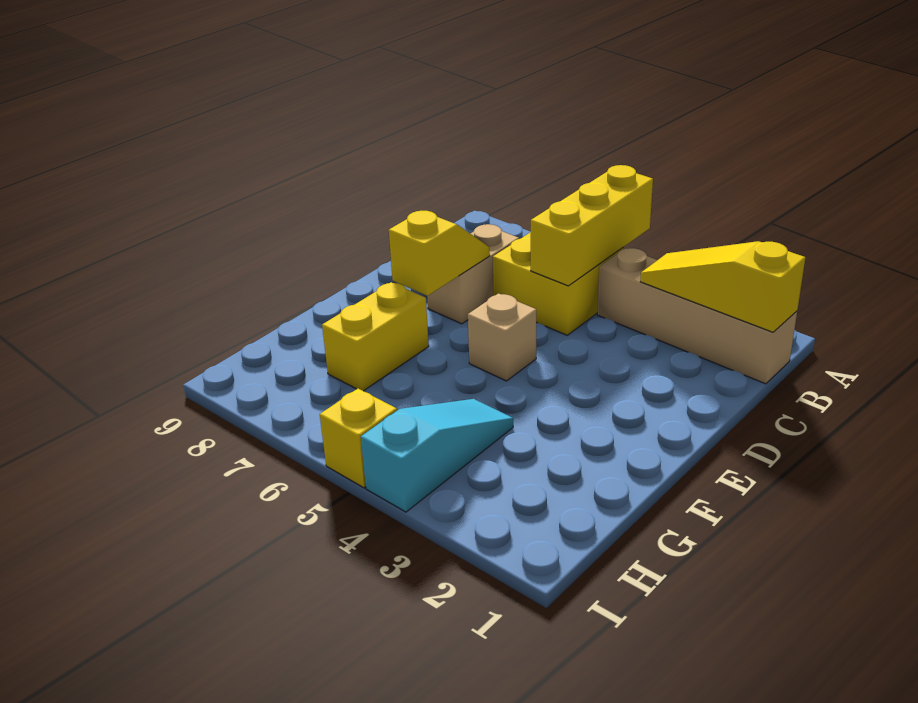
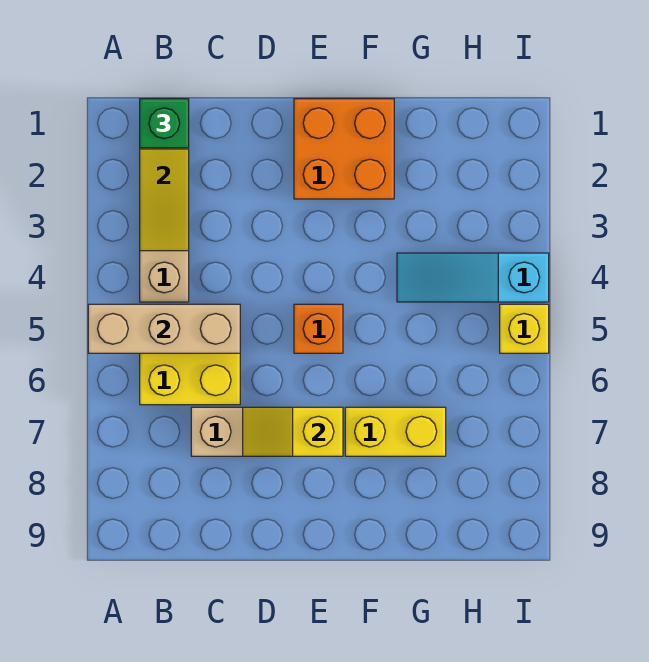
yellow 1x3 brick [531,165,653,286] -> tan 1x3 brick [88,304,240,353]
none -> green 1x1 brick [140,99,189,148]
none -> orange 2x2 brick [294,99,394,199]
tan 1x1 brick [468,294,536,381] -> orange 1x1 brick [294,304,343,353]

